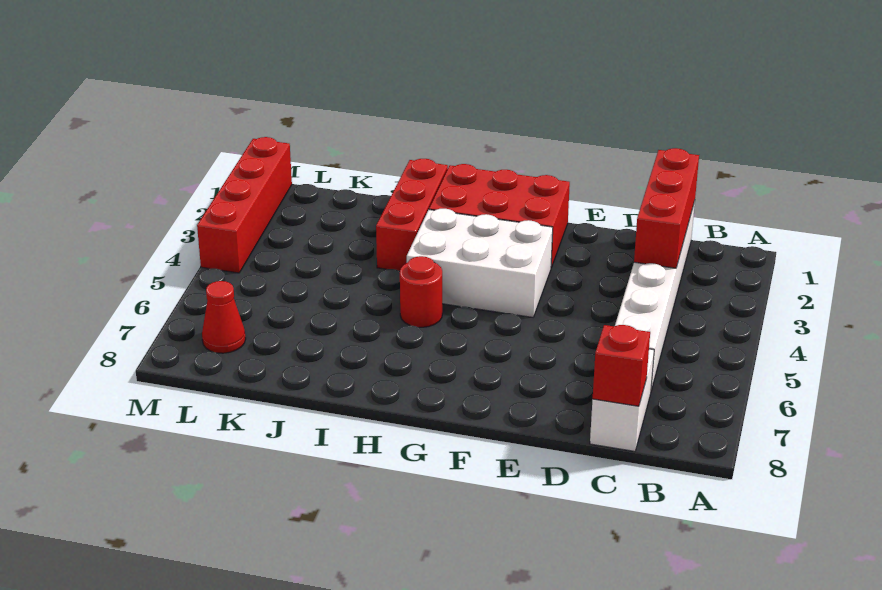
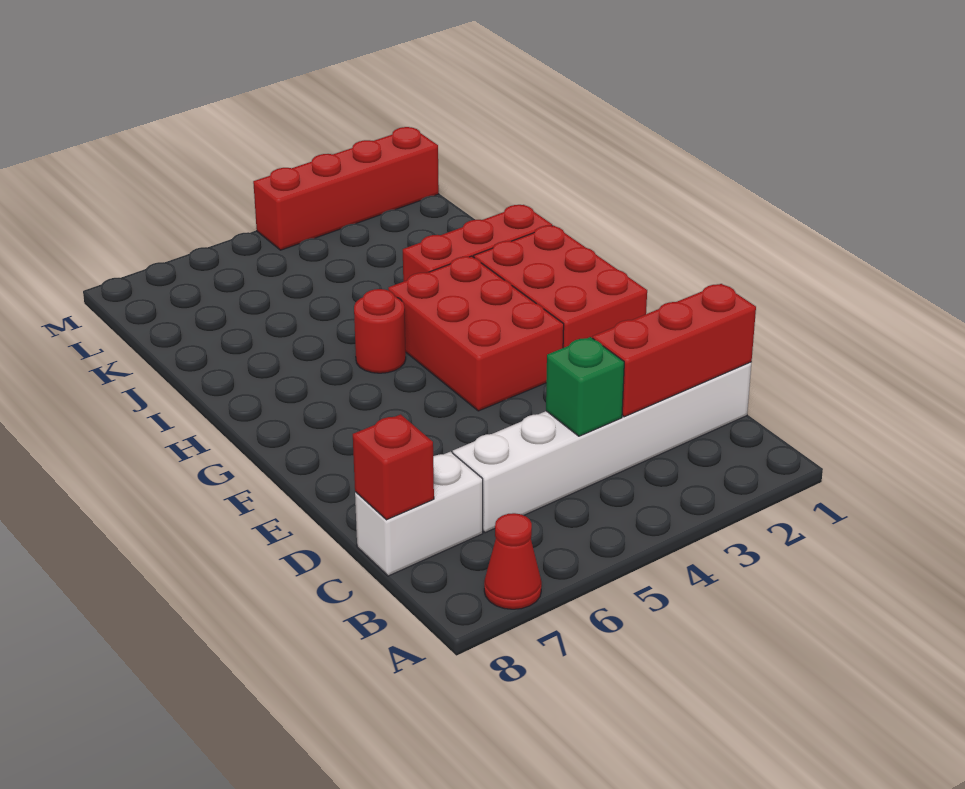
none -> green 1x1 brick [546,337,624,436]
white 2x3 brick [407,209,553,317] -> red 2x3 brick [388,256,564,411]
red 1x1 cone [202,281,246,353] -> red 1x1 cone moved to [484,513,542,609]

